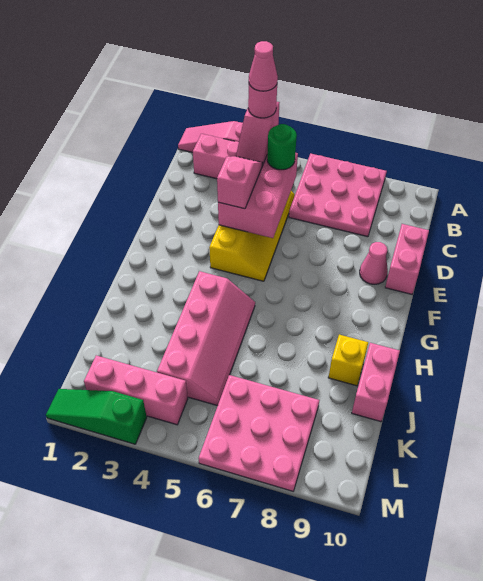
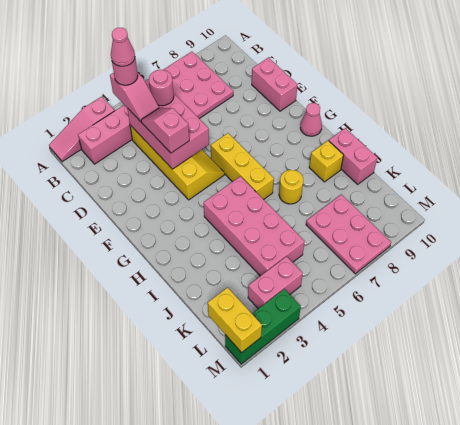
green 1x1 round brick [267,124,297,170] -> pink 1x1 round brick [149,70,174,106]
pink 1x1 cone [360,242,388,284] -> pink 1x1 cone moved to [300,103,322,136]
none -> yellow 1x3 brick [211,133,274,199]
pink 2x4 slope [157,271,255,406] -> pink 2x4 brick [204,176,305,276]
none -> yellow 1x1 round brick [279,170,303,204]
pink 3x3 plate [199,375,319,491] -> pink 2x3 plate [306,194,391,274]
none -> yellow 1x2 brick [208,288,262,353]
pink 1x3 brick [84,355,188,425] -> pink 1x2 brick [248,257,303,309]
green 1x3 slope [46,389,147,444] -> green 1x3 brick [225,289,301,364]

